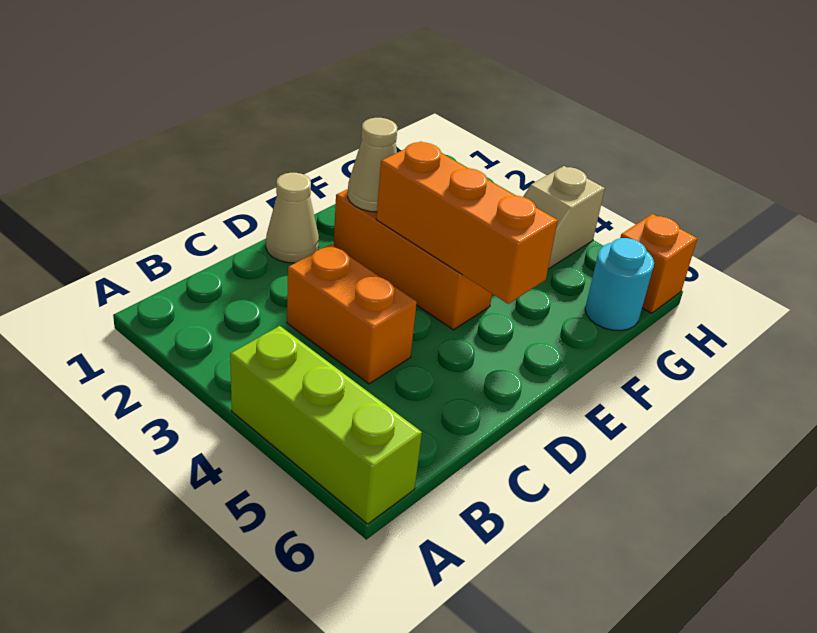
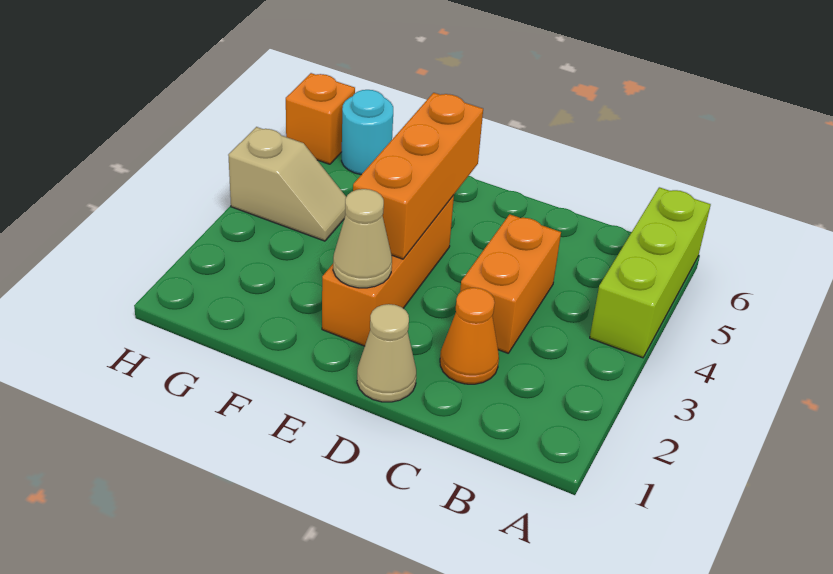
none -> orange 1x1 cone [440,288,499,384]

